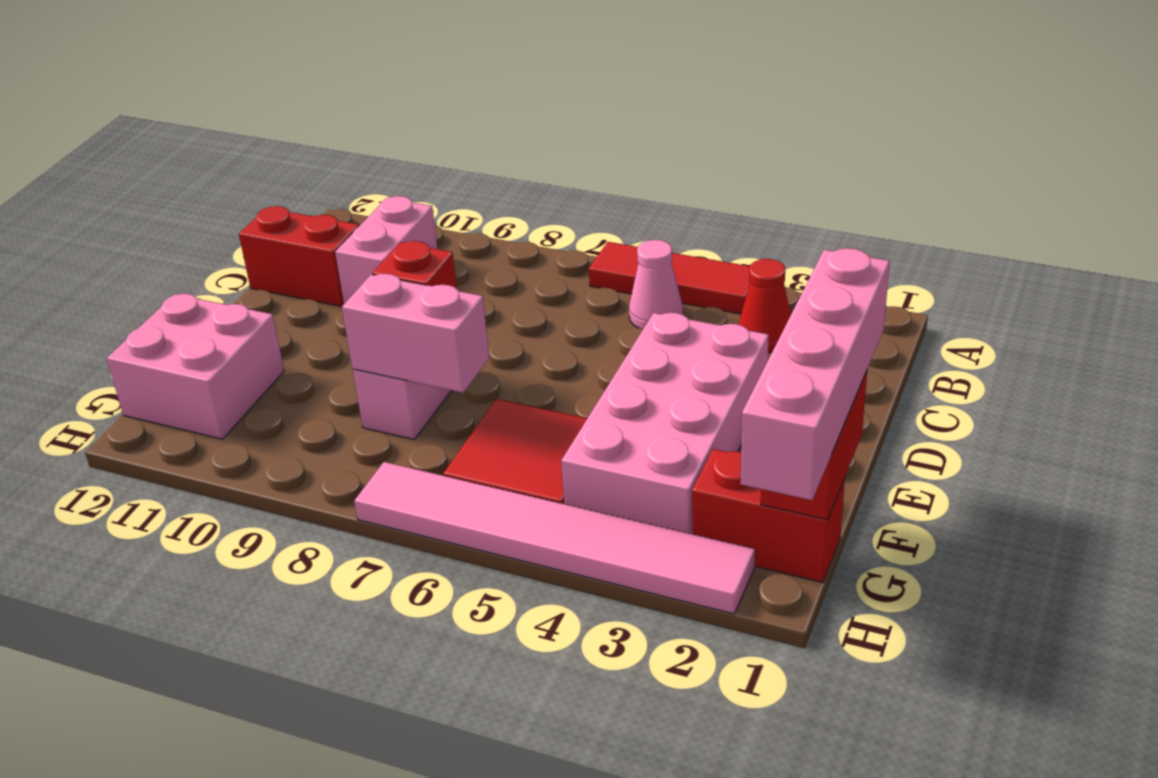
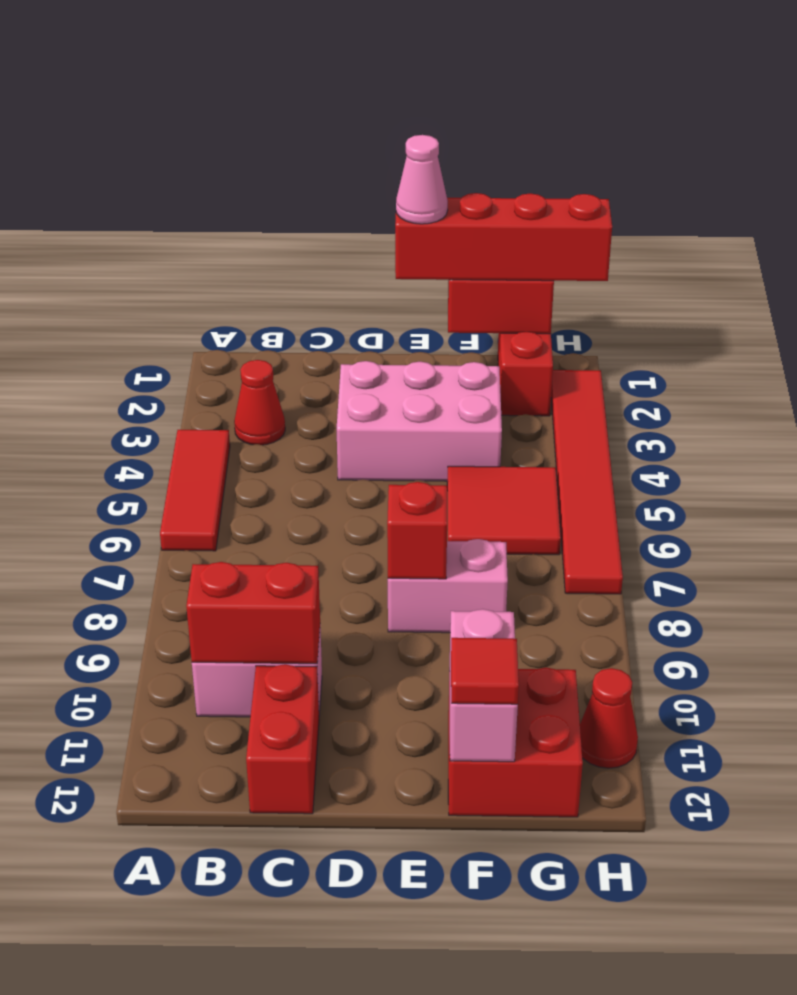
pink 1x1 cone [629,240,683,329] -> pink 1x1 cone moved to [396,135,448,224]
none -> red 1x2 brick [186,562,320,664]
pink 2x4 brick [561,313,769,534] -> pink 2x3 brick [337,361,502,481]
pink 1x4 brick [740,248,890,500] -> red 1x4 brick [395,193,612,281]
pink 1x2 brick [342,274,489,393] -> pink 1x2 brick moved to [449,609,518,762]
pink 2x2 brick [107,294,284,439] -> red 2x2 brick [448,667,583,817]
none -> red 1x1 tile [451,638,519,704]
pink 1x6 tile [354,462,755,614] -> red 1x6 tile [551,370,623,594]
none -> red 1x1 cone [580,668,638,768]

